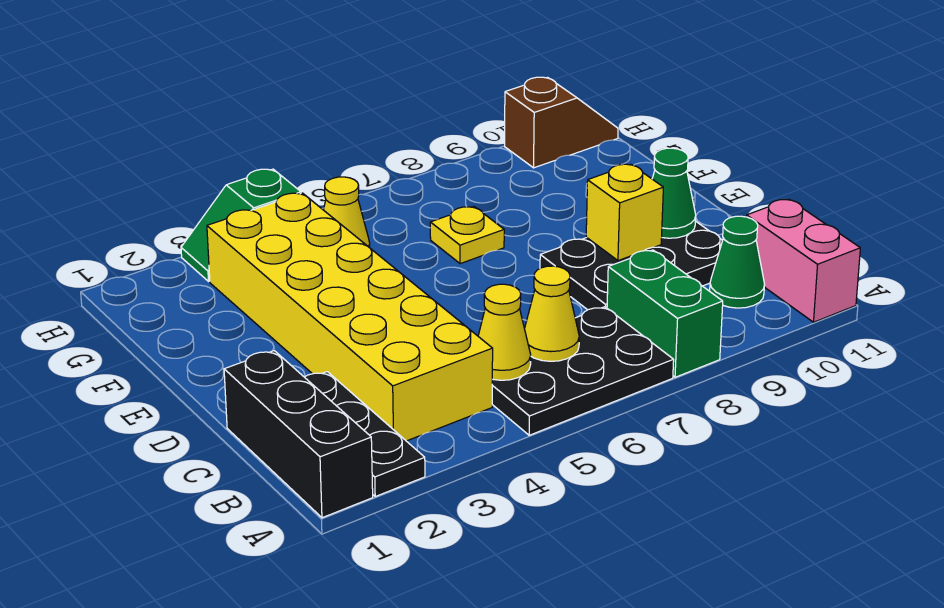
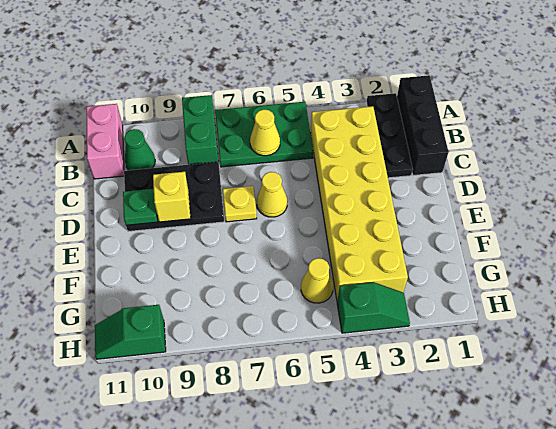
black 2x3 plate [492,307,674,435] -> green 2x3 plate [215,102,313,167]
yellow 1x1 cone [478,284,531,380] -> yellow 1x1 cone moved to [257,172,287,217]
green 1x1 cone [652,148,696,238] -> green 1x1 plate [123,189,157,225]
yellow 1x1 plate [430,207,504,264] -> yellow 1x1 plate moved to [223,186,257,222]
brown 1x2 slope [505,77,618,168] -> green 1x2 slope [95,305,166,359]

